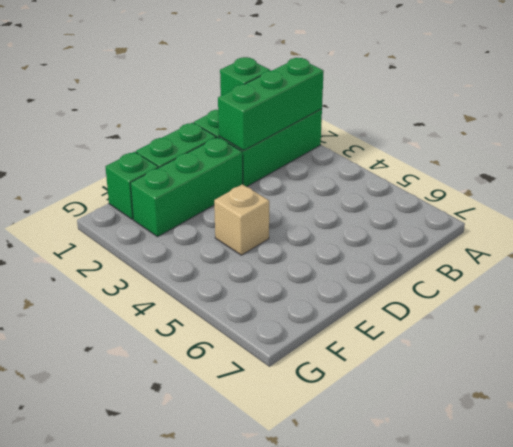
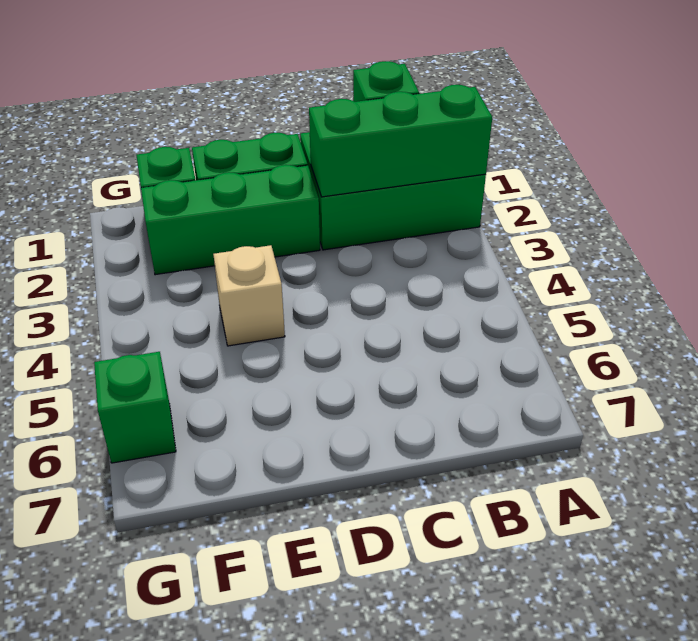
none -> green 1x1 brick [94,352,176,463]

